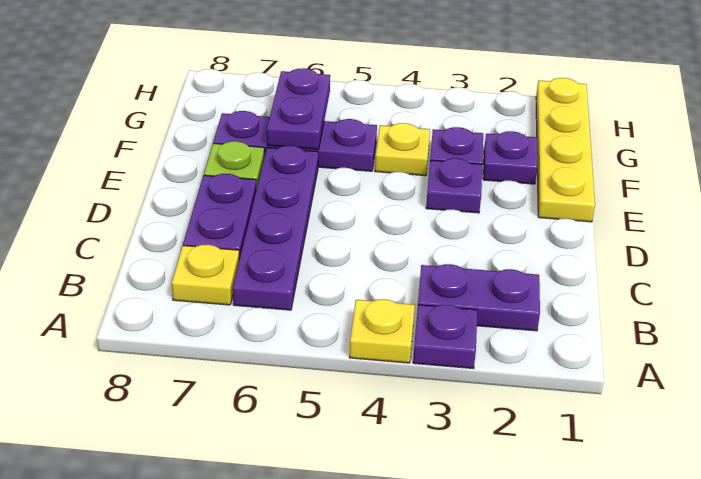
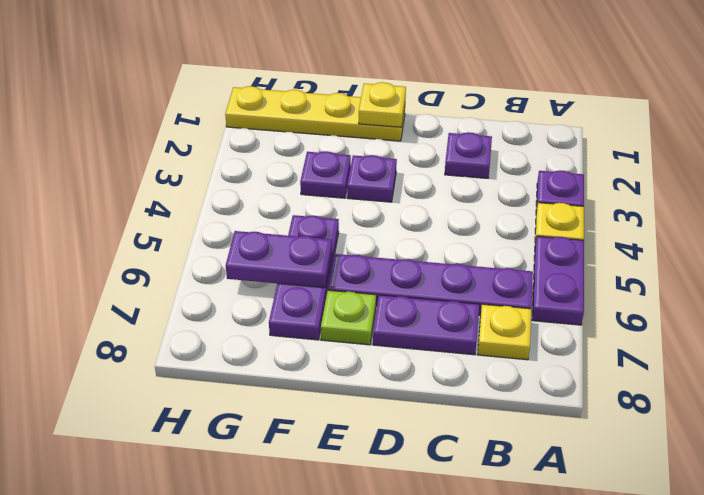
purple 1x2 plate [418,264,540,331] -> purple 1x2 plate moved to [532,236,584,325]
purple 1x1 plate [483,131,537,184] -> purple 1x1 plate moved to [445,132,492,178]
yellow 1x1 plate [375,123,430,176] -> yellow 1x1 plate moved to [359,82,406,127]

